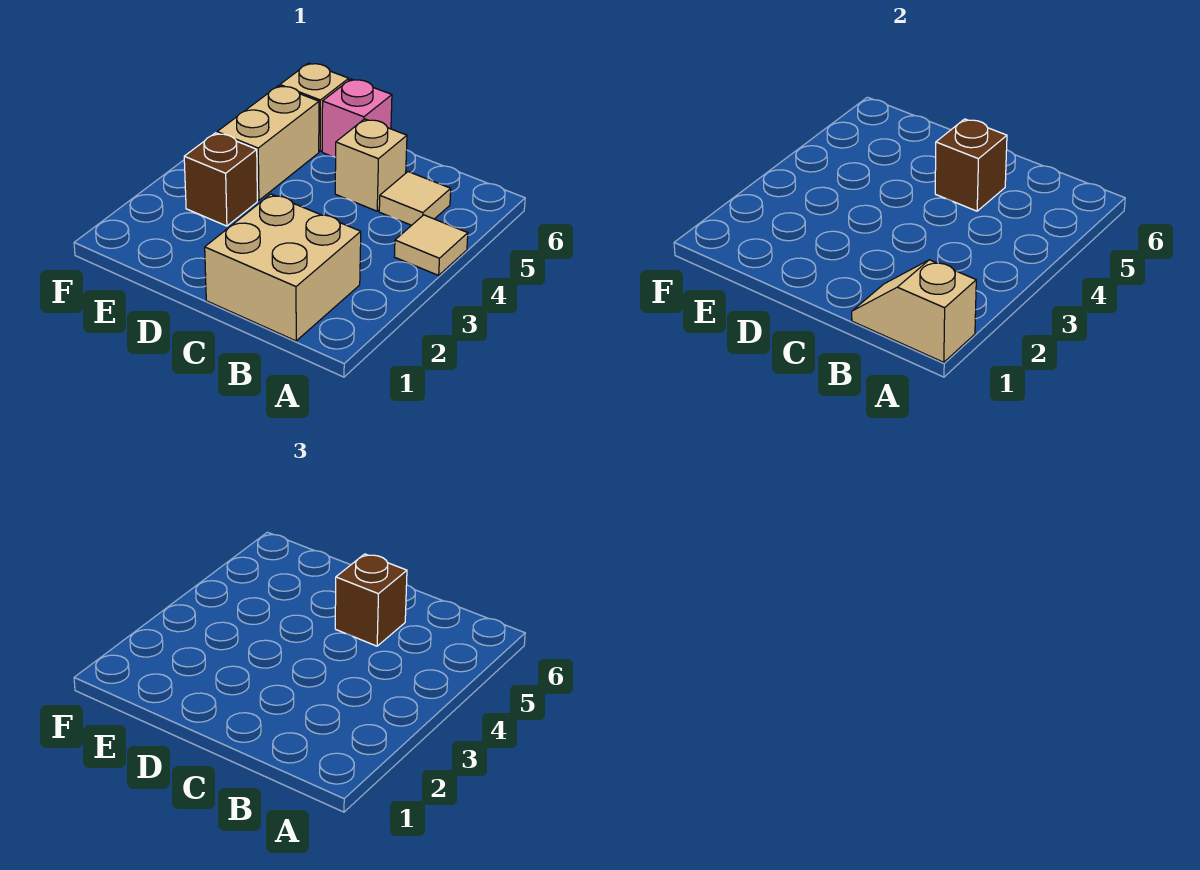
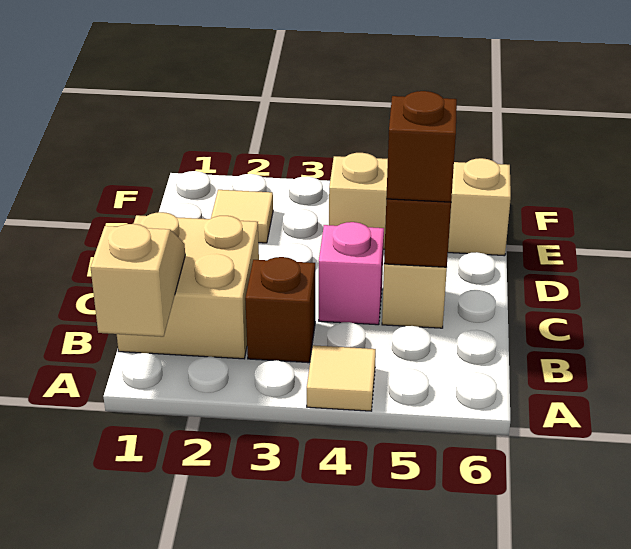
tan 1x1 tile [379,172,451,225] -> tan 1x1 tile moved to [211,190,273,243]
pink 1x1 brick [322,79,392,157] -> pink 1x1 brick moved to [319,222,384,325]
brown 1x1 brick [184,133,257,226] -> brown 1x1 brick moved to [245,257,315,363]

